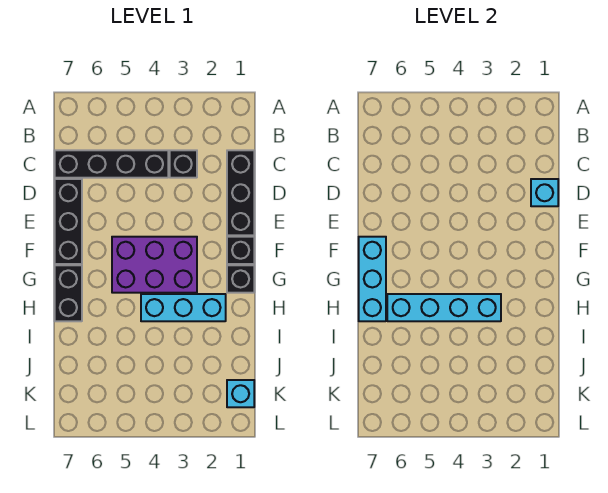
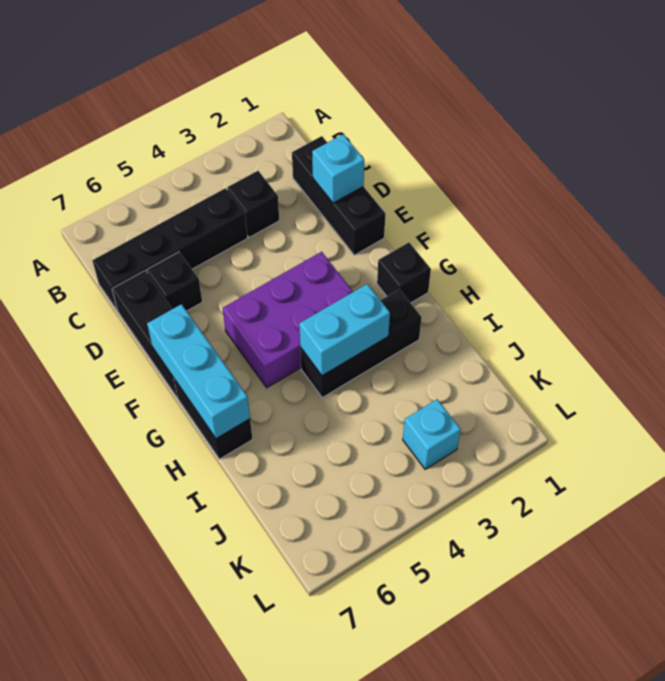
black 1x1 brick [227,237,254,264] -> black 1x1 brick moved to [147,252,202,311]
cyan 1x3 brick [141,294,226,321] -> black 1x3 brick [300,289,422,398]
cyan 1x4 brick [387,294,501,321] -> cyan 1x2 brick [299,284,390,376]
cyan 1x1 brick [227,380,254,407] -> cyan 1x1 brick moved to [403,399,461,469]

